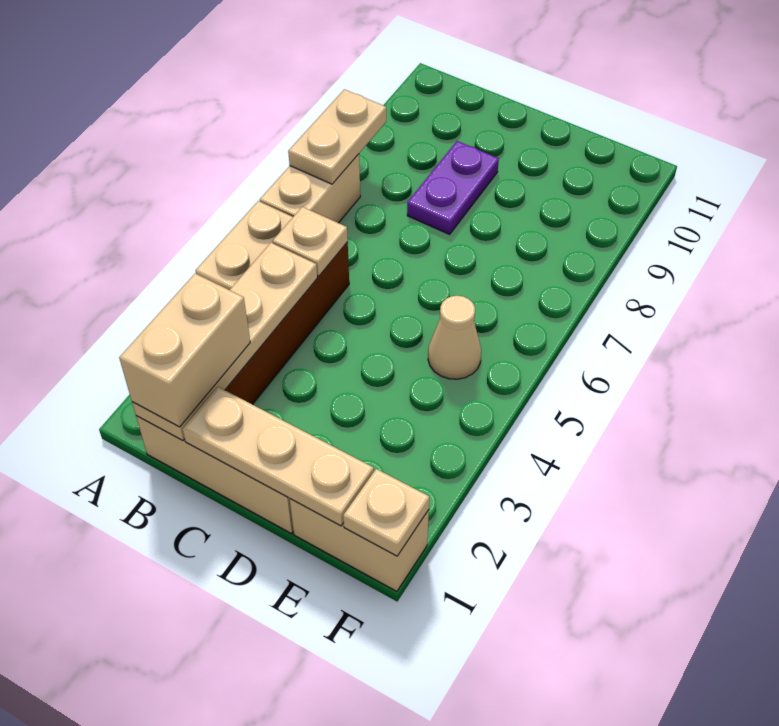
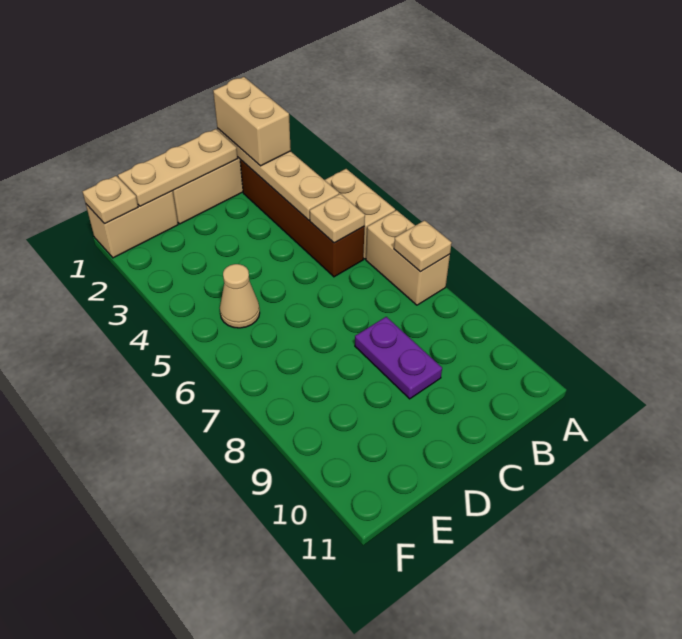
tan 1x2 plate [288,89,386,184] -> tan 1x1 plate [394,220,452,272]

